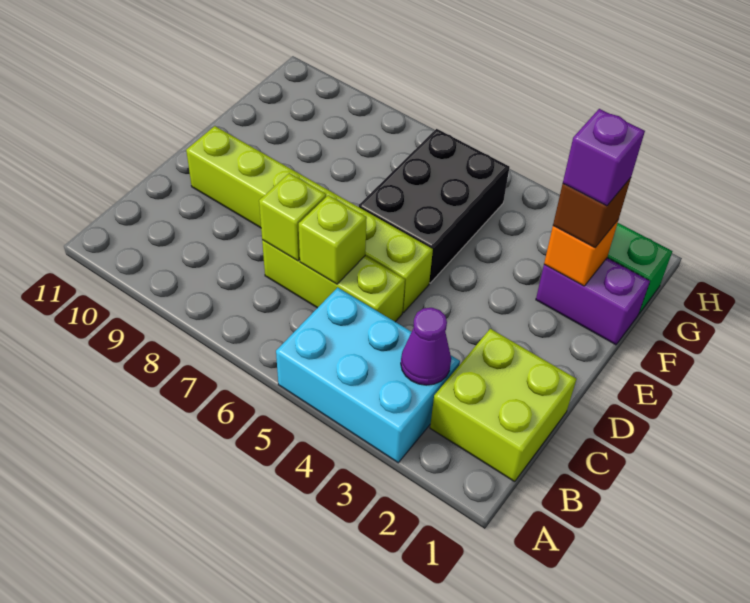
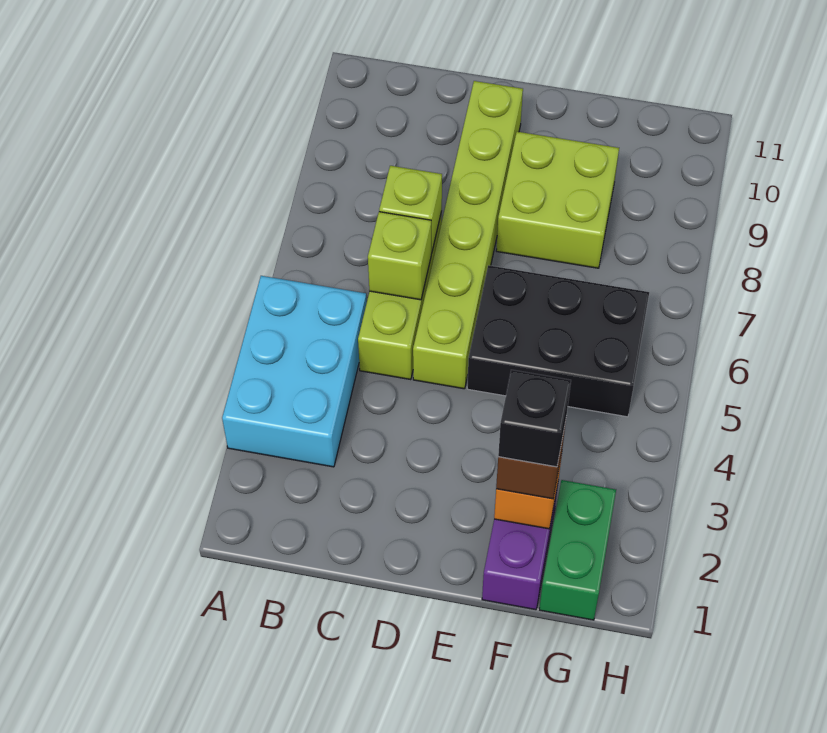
lime 2x2 brick [430,329,576,482] -> lime 2x2 brick moved to [496,132,619,268]
purple 1x1 cone [401,308,451,385] -> none
purple 1x1 brick [563,109,645,206] -> black 1x1 brick [498,370,571,467]

